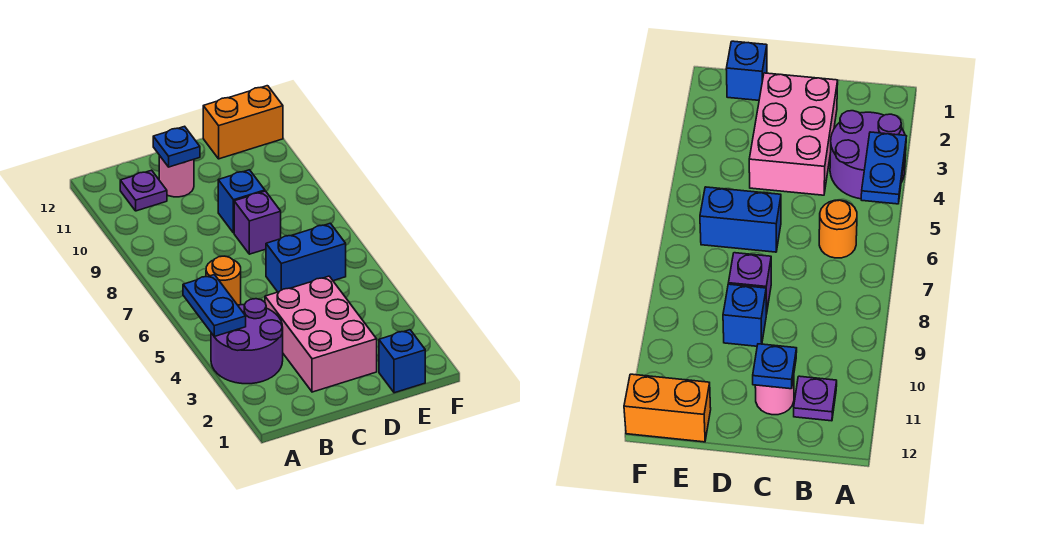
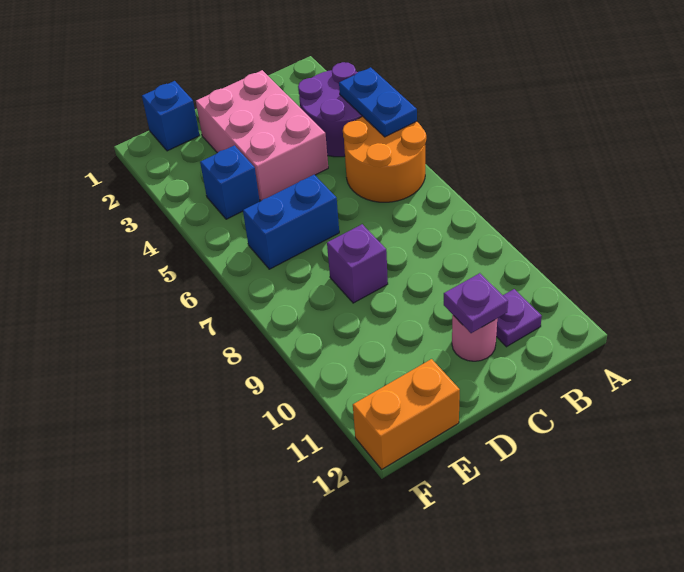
orange 1x1 round brick [206,256,241,305] -> orange 2x2 round brick [343,116,426,202]
blue 1x1 plate [153,126,200,167] -> purple 1x1 plate [444,273,508,333]
blue 1x1 brick [218,170,265,233] -> blue 1x1 brick moved to [200,145,260,219]

